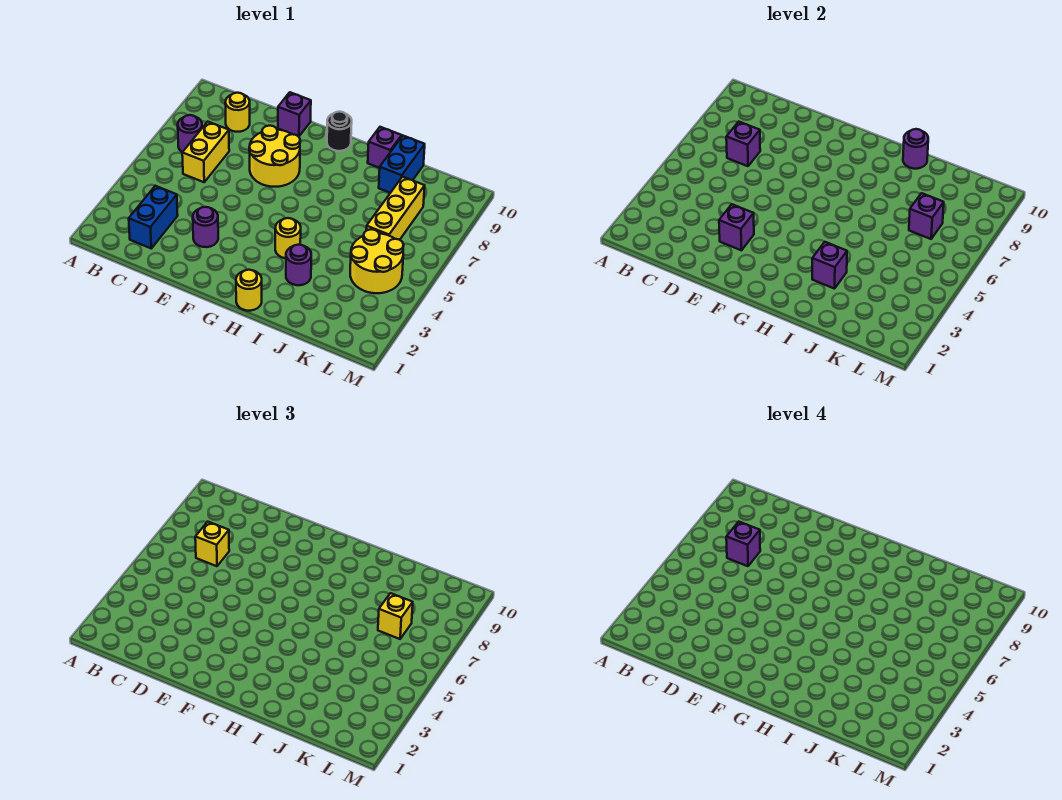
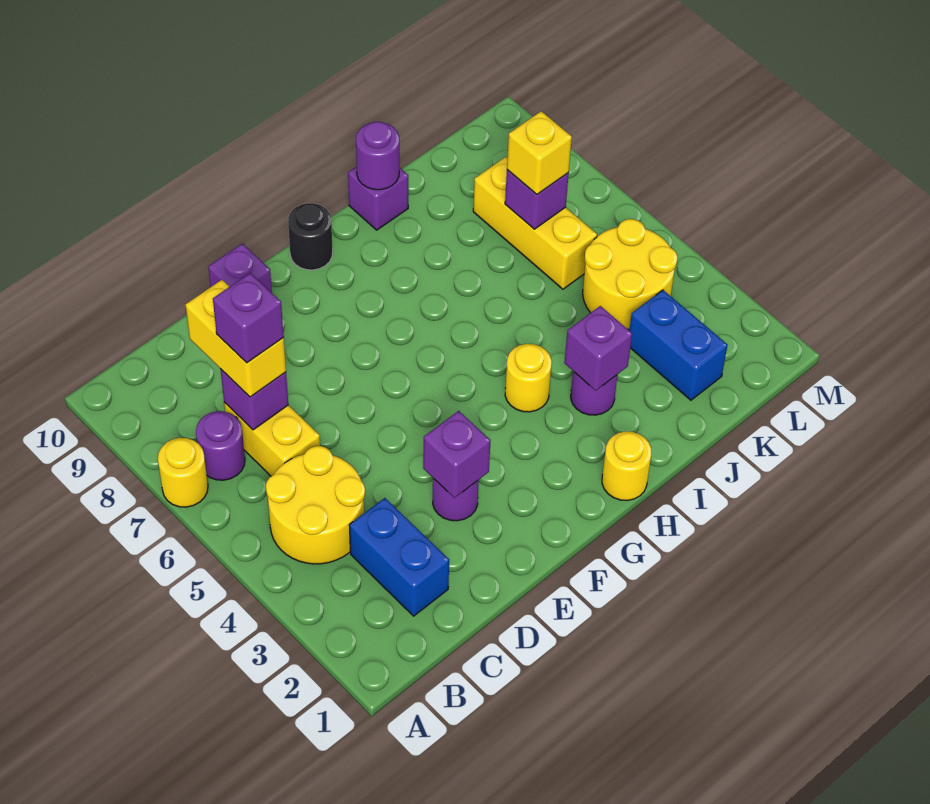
yellow 1x1 brick [195,522,229,566] -> yellow 1x2 brick [186,280,286,397]
yellow 1x1 round brick [225,93,250,132] -> yellow 1x1 round brick moved to [158,438,208,507]
yellow 2x2 round brick [249,126,300,187] -> yellow 2x2 round brick moved to [266,446,365,564]
blue 1x2 brick [379,136,425,193] -> blue 1x2 brick moved to [629,290,728,400]

